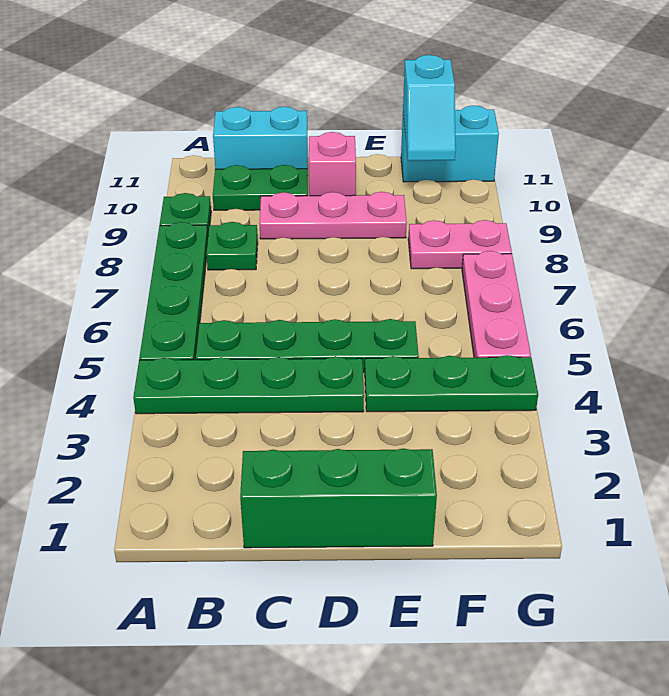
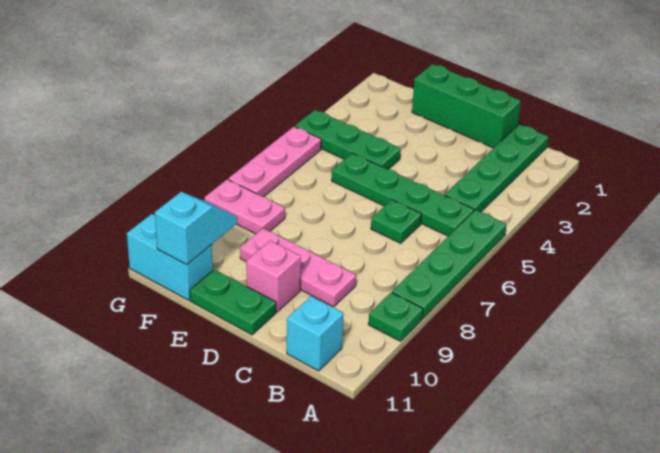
green 1x4 plate [133,356,364,414] -> green 1x4 plate turned to [445,124,548,212]
green 1x1 plate [206,222,258,270] -> green 1x1 plate moved to [371,200,422,243]
green 1x2 plate [213,165,308,210] -> green 1x2 plate moved to [190,270,276,335]
cyan 1x2 brick [213,107,308,175] -> cyan 1x1 brick [287,296,344,371]

